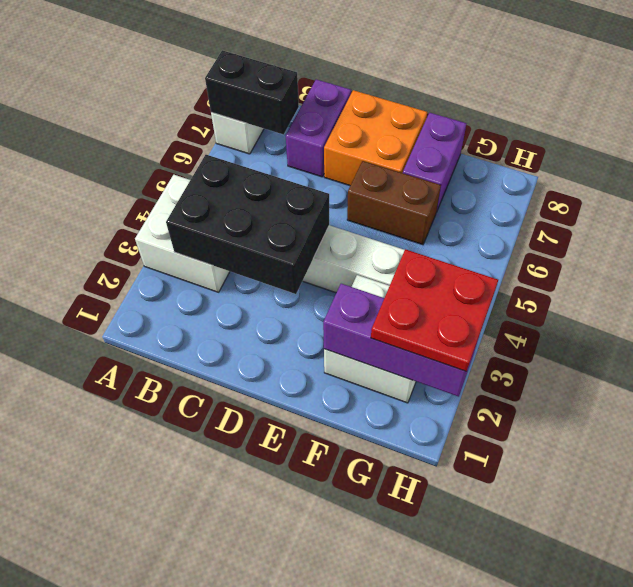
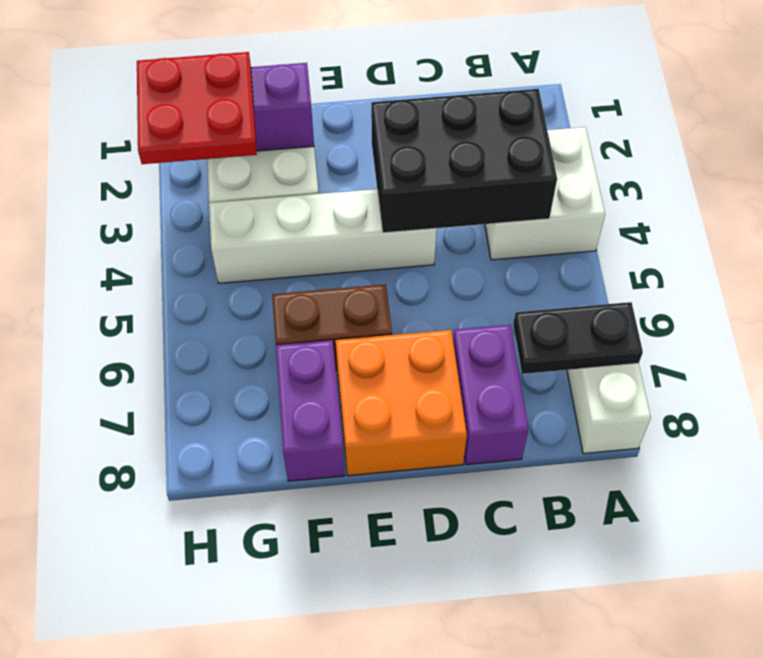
black 1x2 brick [205,50,299,135] -> black 1x2 plate [513,302,643,374]

